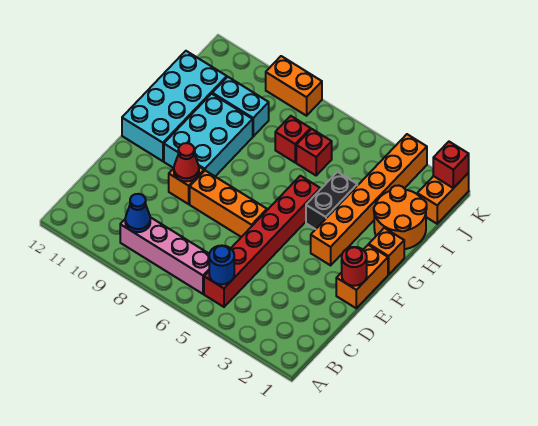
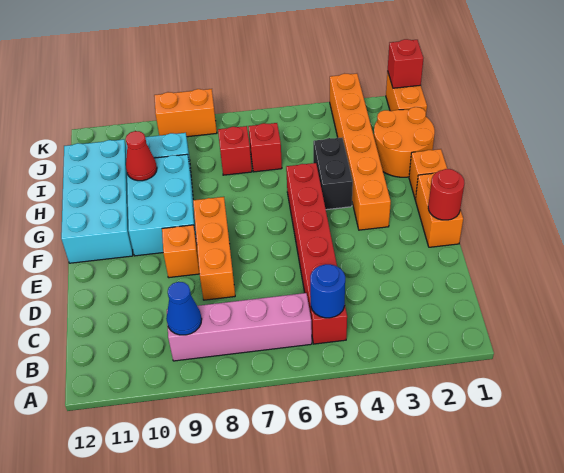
orange 1x3 brick [190,171,267,237] -> orange 1x3 brick turned to [193,197,235,300]
red 1x1 cone [174,143,199,181] -> red 1x1 cone moved to [126,131,157,181]

